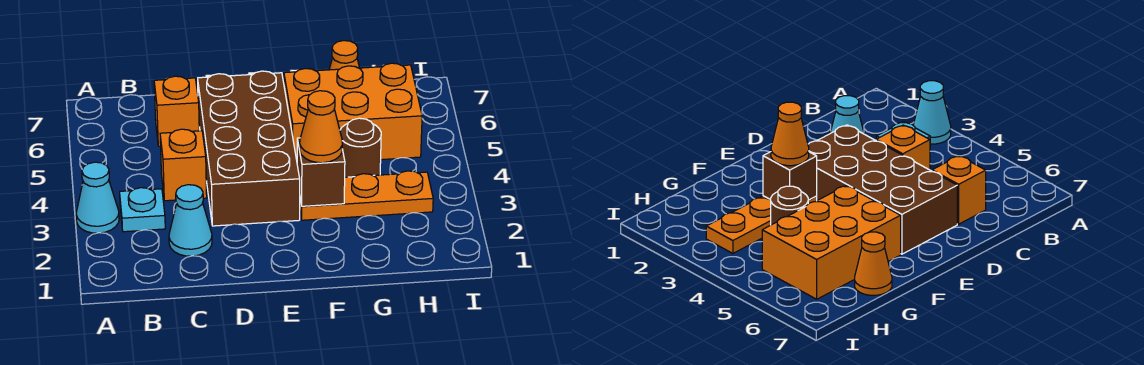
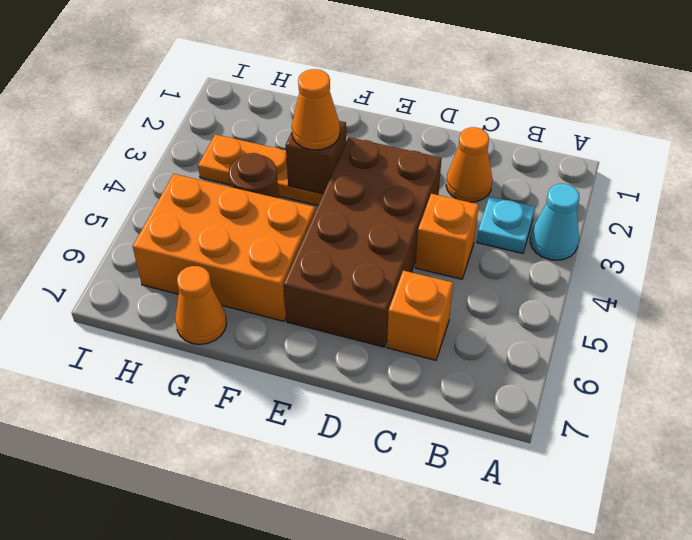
cyan 1x1 cone [169,185,212,256] -> orange 1x1 cone [446,127,492,202]

